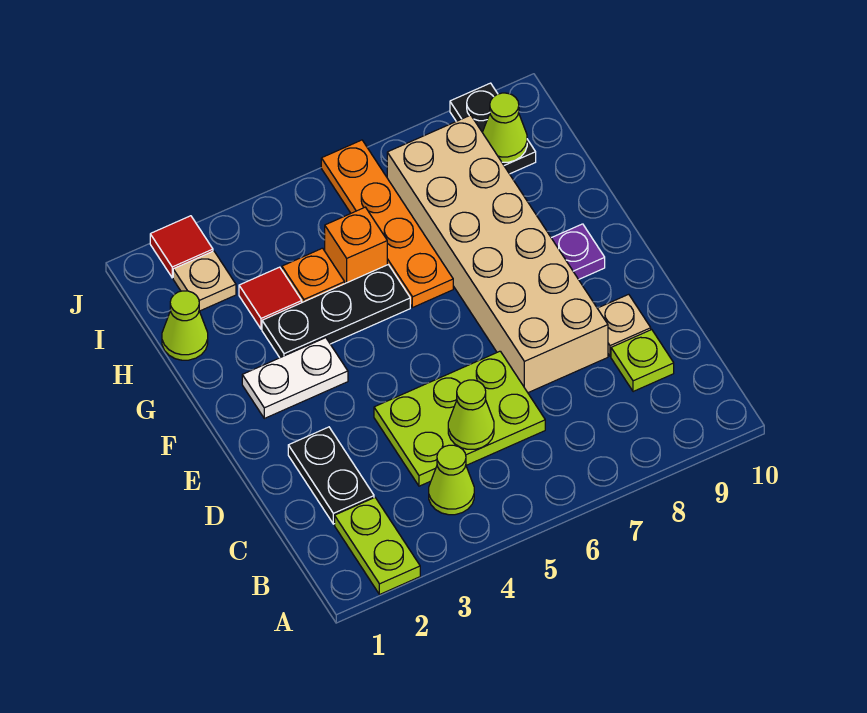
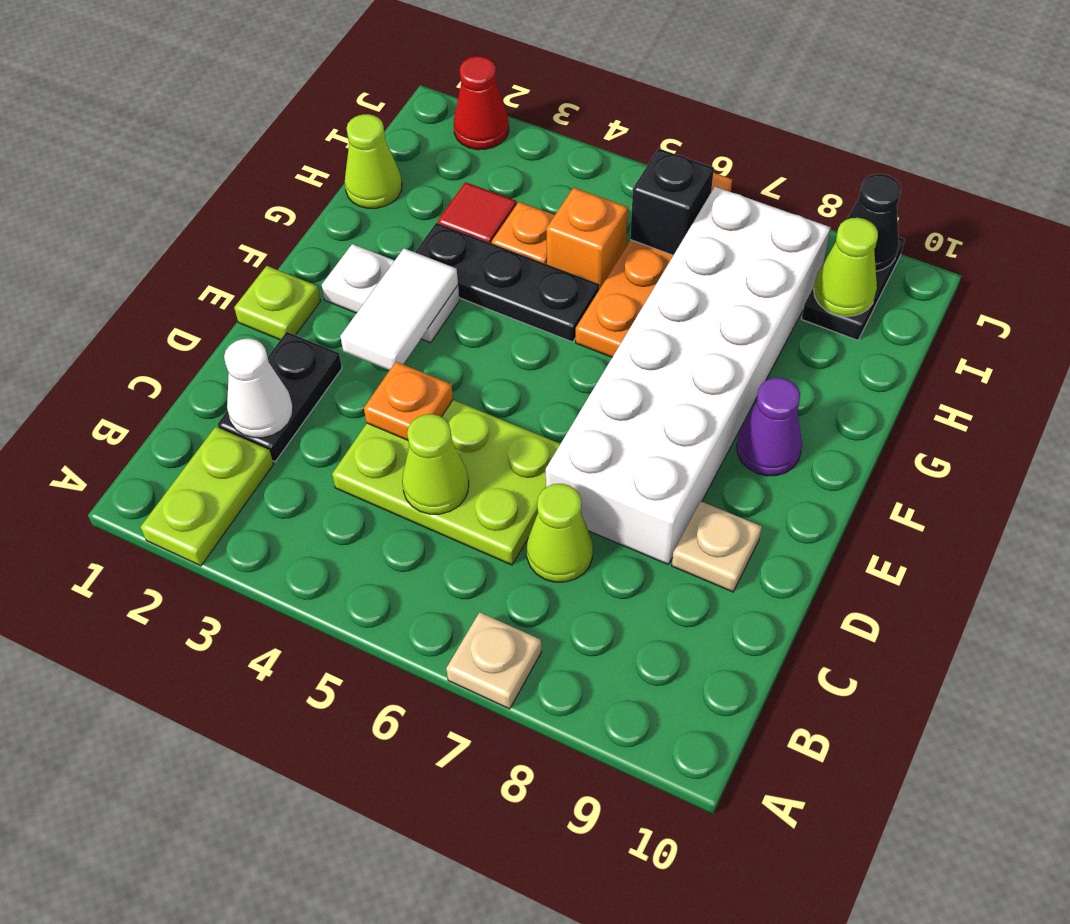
lime 1x1 cone [429,445,474,515] -> lime 1x1 cone moved to [527,484,593,582]
none -> white 1x1 cone [224,339,293,438]
lime 1x1 plate [611,330,674,392] -> lime 1x1 plate moved to [234,266,321,340]
none -> orange 1x1 plate [364,362,453,440]
tan 2x6 brick [387,115,608,393] -> white 2x6 brick [546,187,831,565]
none -> white 1x2 tile [340,248,458,370]
purple 1x1 plate [552,224,605,280] -> purple 1x1 cone [737,378,802,476]
tan 1x1 plate [173,251,236,311] -> tan 1x1 plate moved to [446,612,541,709]
none -> black 1x1 brick [630,148,714,255]
red 1x1 tile [150,216,213,278] -> red 1x1 cone [454,56,509,150]
none -> black 1x1 cone [847,174,901,271]

